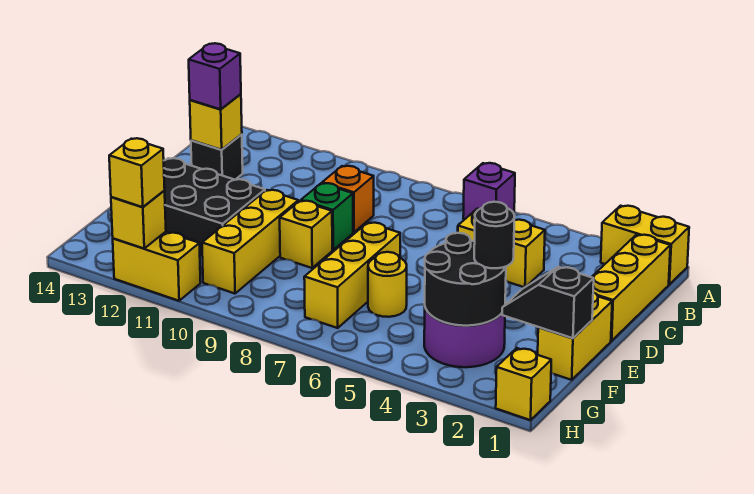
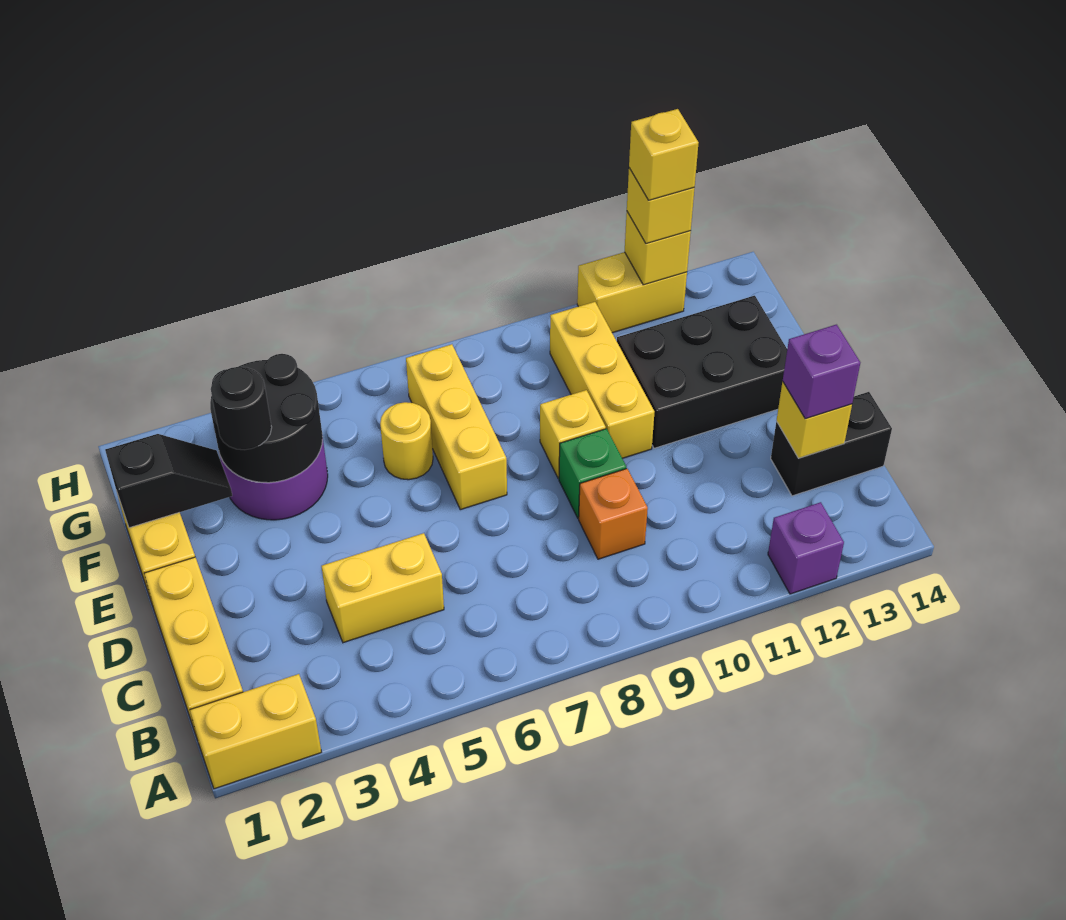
purple 1x1 brick [463,163,515,220] -> purple 1x1 brick moved to [768,502,844,594]
black 1x1 brick [191,134,243,180] -> black 1x2 brick [771,392,892,496]
yellow 1x1 brick [496,348,551,420] -> yellow 1x1 brick moved to [629,109,699,200]

